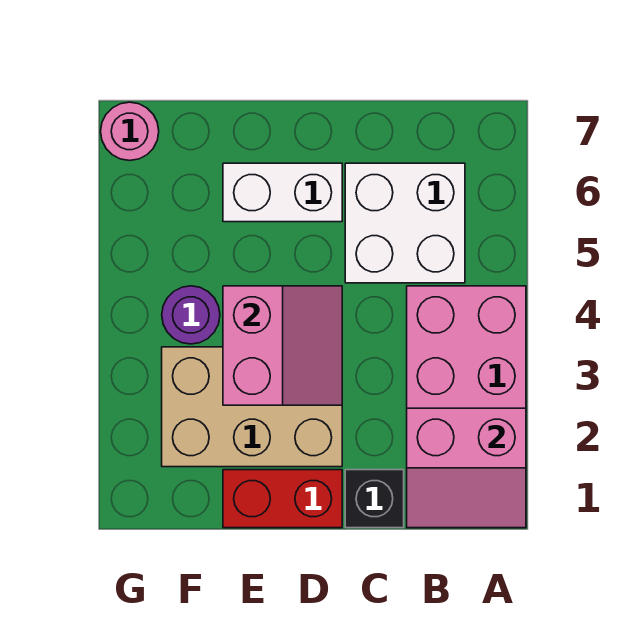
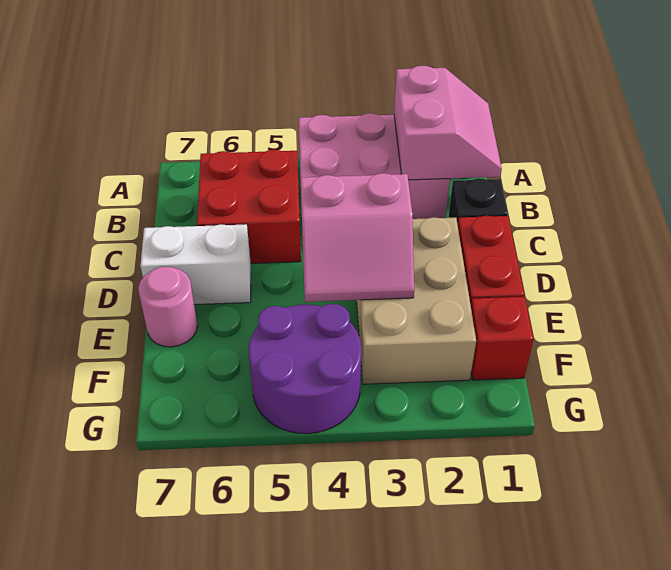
white 2x2 brick [345,163,465,283] -> red 2x2 brick [197,150,301,263]
pink 2x2 slope [223,286,342,405] -> pink 2x2 slope turned to [300,173,414,302]
white 1x2 brick [223,163,342,222] -> white 1x2 brick turned to [140,224,251,305]
none -> red 1x1 brick [471,297,533,380]
purple 1x1 round brick [162,286,220,344] -> purple 2x2 round brick [248,304,361,434]
pink 1x1 round brick [101,102,159,161] -> pink 1x1 round brick moved to [138,267,198,347]

